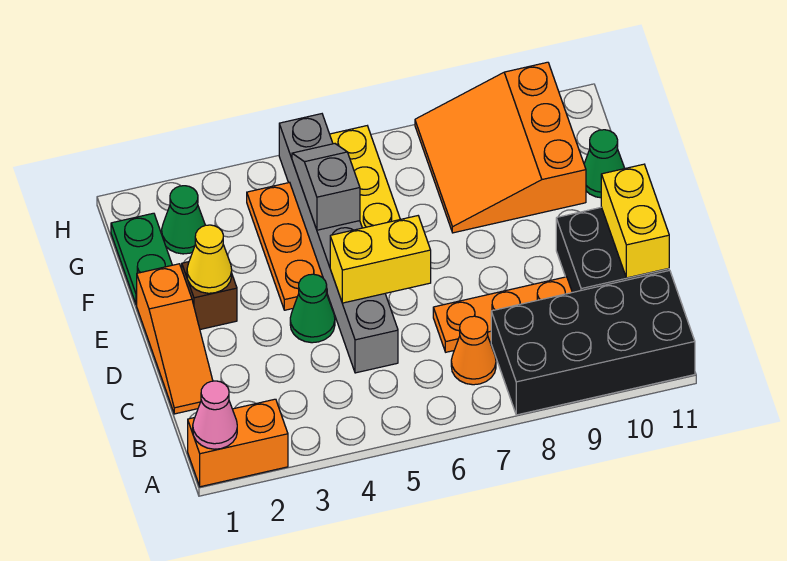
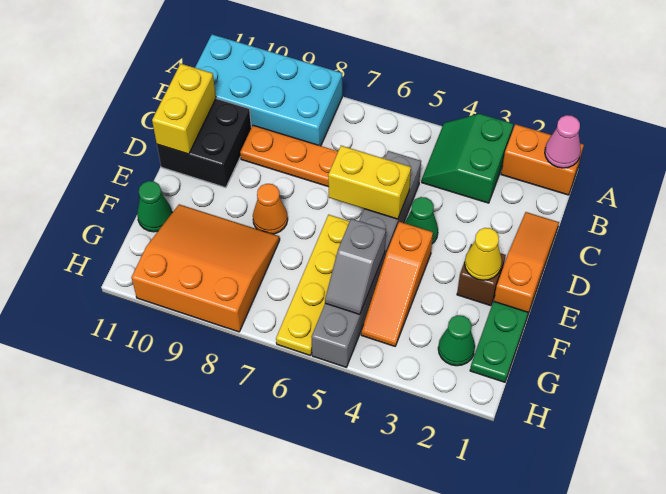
none -> green 2x2 slope [422,114,513,203]
black 2x4 brick [491,270,695,415] -> cyan 2x4 brick [195,34,342,146]
orange 1x1 cone [451,316,496,385] -> orange 1x1 cone moved to [253,184,288,234]
orange 1x3 plate [247,182,327,310] -> orange 1x3 slope [361,222,433,346]
orange 3x3 slope [415,62,586,233] -> orange 3x3 slope turned to [131,204,280,332]

